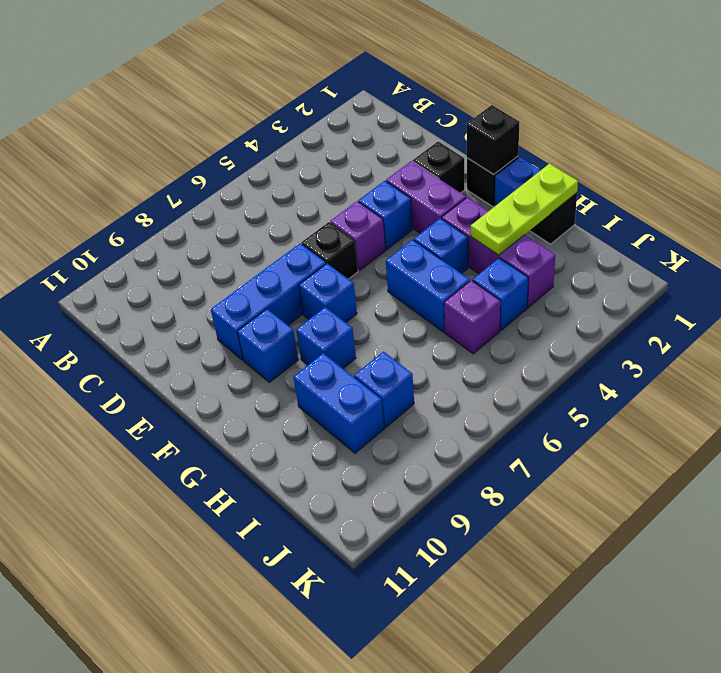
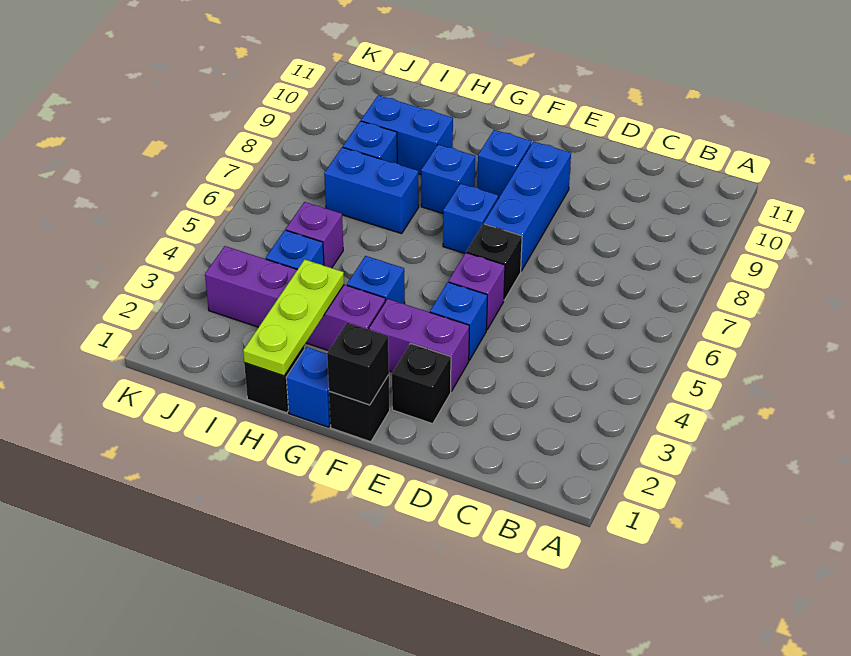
purple 1x3 brick [442,197,556,308] -> purple 1x4 brick [205,246,385,351]
blue 1x2 brick [386,240,470,332] -> blue 1x2 brick moved to [324,147,419,234]

